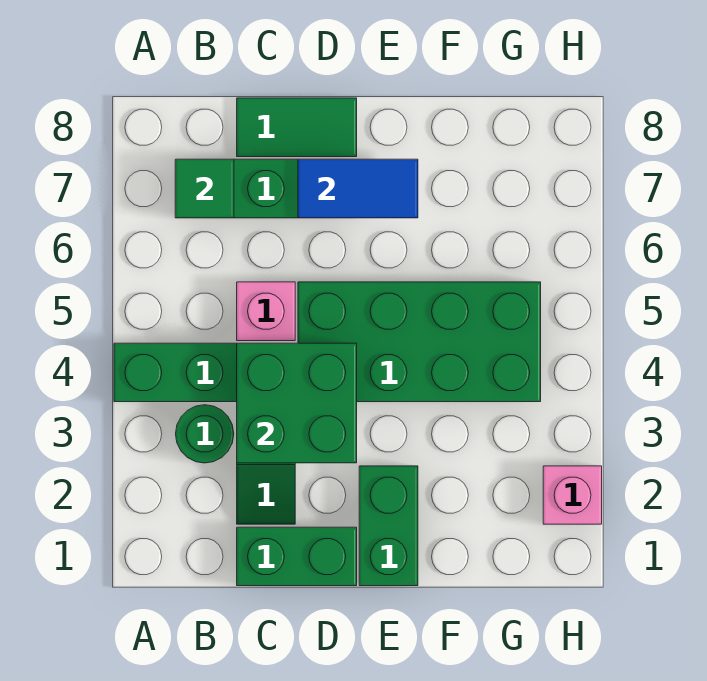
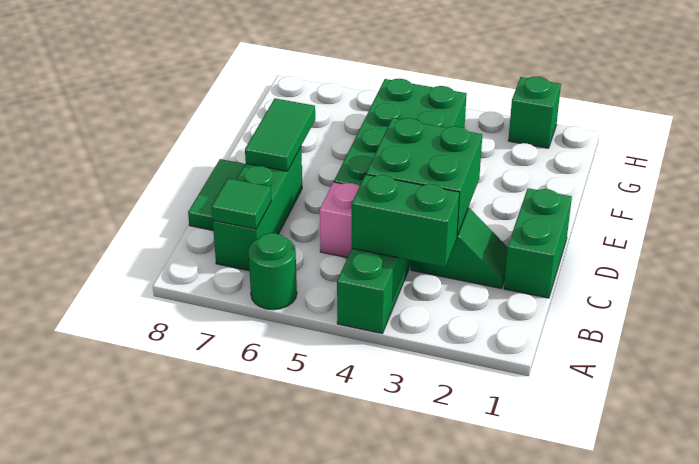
green 1x1 round brick [176,405,234,463] -> green 1x1 round brick moved to [248,233,297,310]
blue 1x2 tile [298,159,418,218] -> green 1x2 tile [245,98,315,171]
green 1x2 brick [359,466,418,586] -> green 1x2 brick moved to [352,174,460,267]
pink 1x1 brick [543,466,602,524] -> green 1x1 brick [508,77,561,148]

